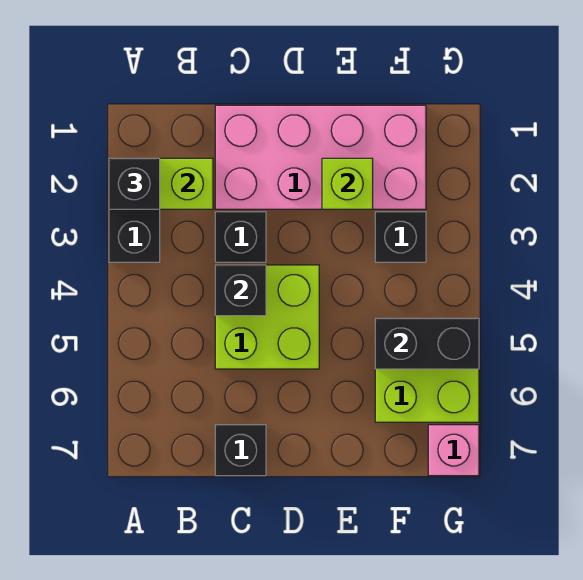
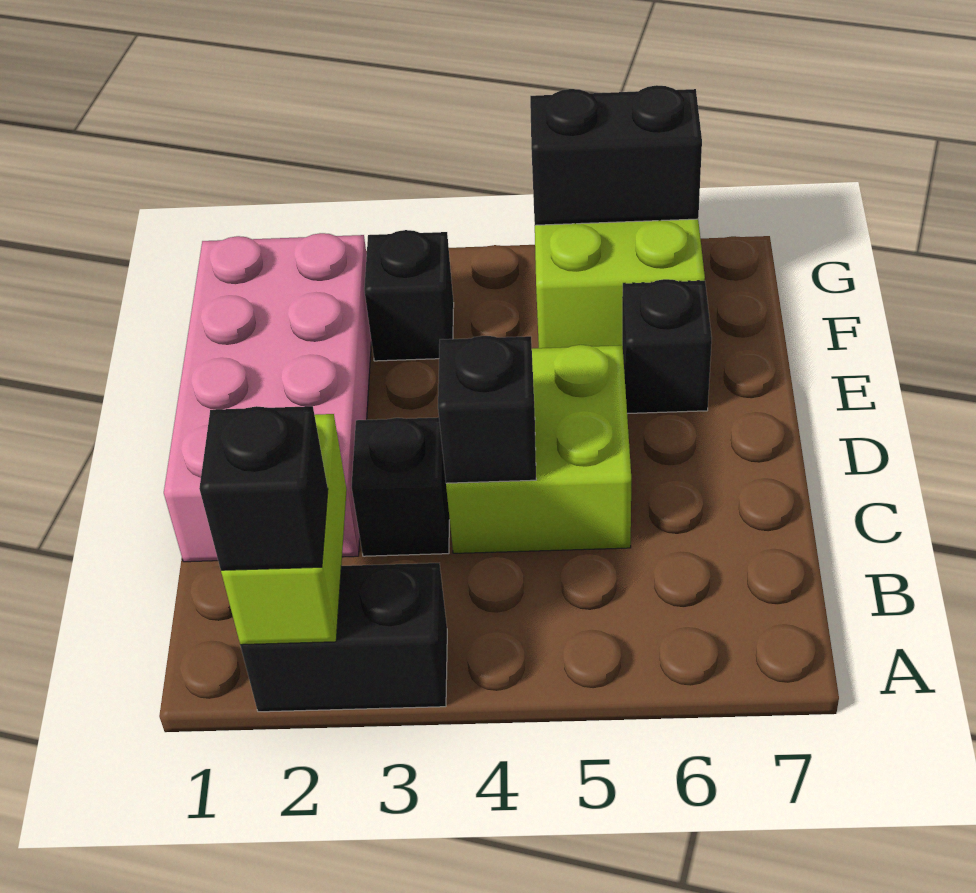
black 1x1 brick [215,425,266,476] -> black 1x1 brick moved to [622,279,712,413]
lime 1x1 brick [322,158,373,209] -> none
black 1x2 brick [375,318,479,369] -> black 1x2 brick turned to [530,85,702,225]
pink 1x1 brick [428,425,479,476] -> none

